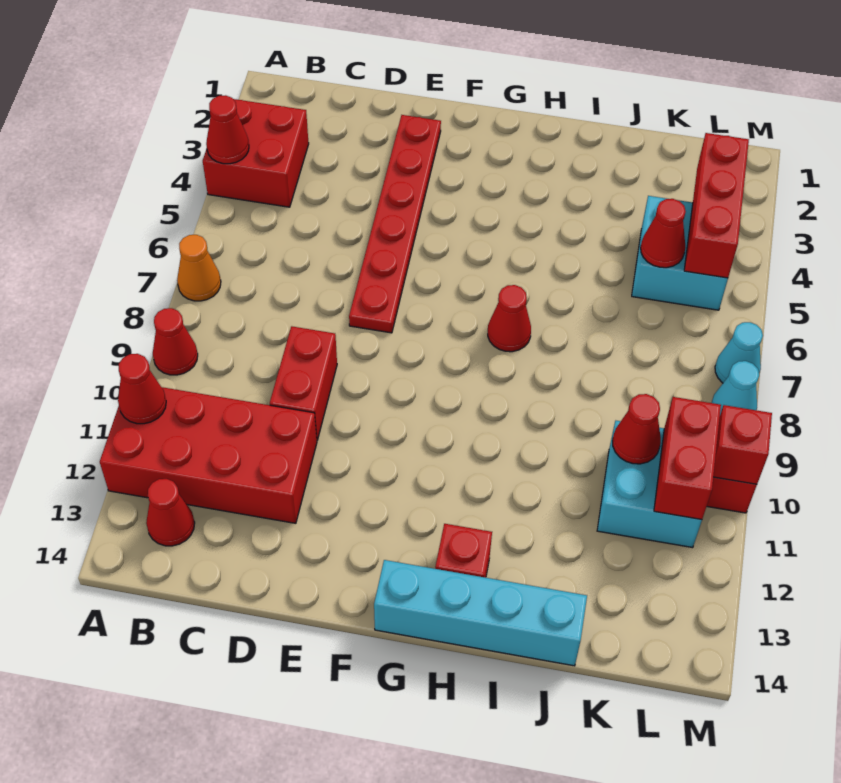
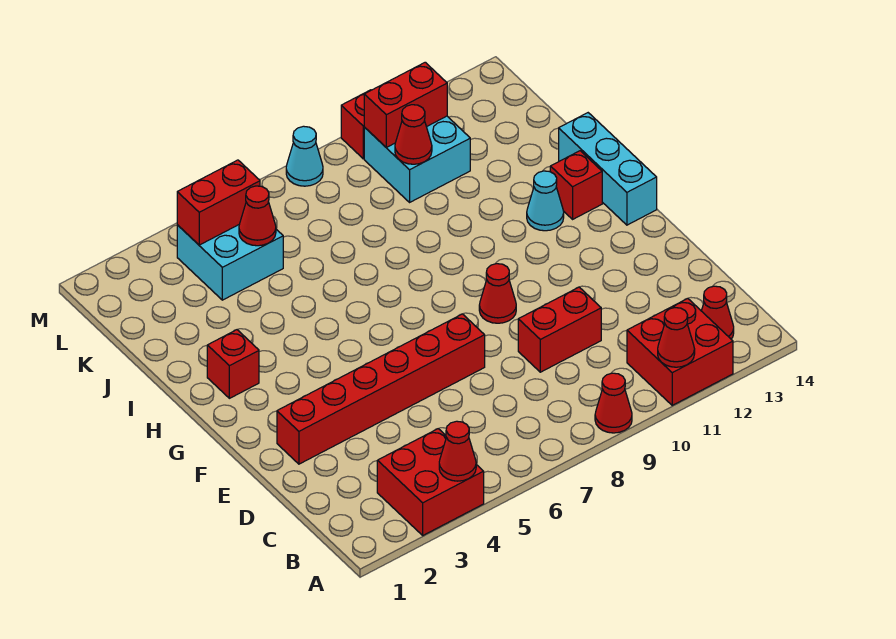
orange 1x1 cone [177,235,221,301] -> none
red 2x4 brick [100,387,317,523] -> red 2x2 brick [627,298,733,405]
red 1x6 plate [349,115,441,333] -> red 1x6 brick [277,314,485,464]
cyan 1x4 brick [374,560,587,666] -> cyan 1x3 brick [559,113,657,225]
red 1x1 cone [488,285,531,352] -> red 1x1 cone moved to [479,264,516,323]
red 1x3 brick [684,133,749,278] -> red 1x2 brick [177,160,260,245]
cyan 1x1 cone [715,322,763,383] -> cyan 1x1 cone moved to [527,171,564,231]
red 1x1 brick [713,405,772,484] -> red 1x1 brick moved to [207,330,259,398]

